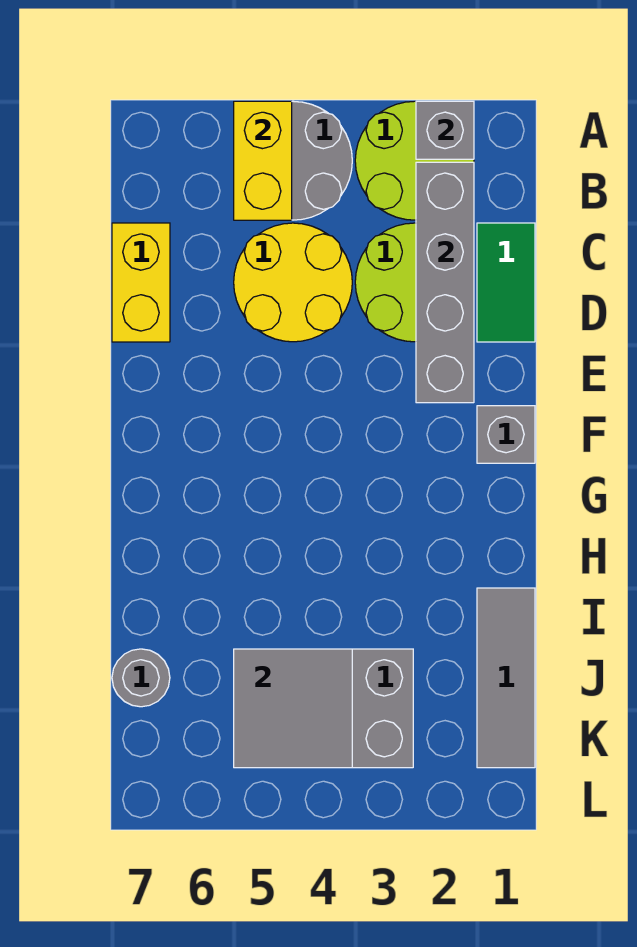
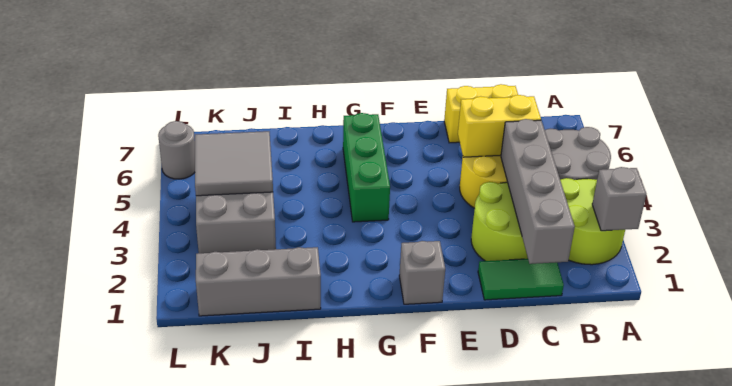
yellow 1x2 brick [234,101,292,220] -> yellow 1x2 brick moved to [458,95,541,157]
grey 1x4 brick [416,162,474,403] -> grey 1x4 brick turned to [501,119,575,264]
none -> green 1x3 brick [343,113,390,222]
grey 1x3 tile [477,588,535,768] -> grey 1x3 brick [196,247,321,316]
grey 1x1 round brick [112,649,170,707] -> grey 1x1 round brick moved to [158,121,195,179]

